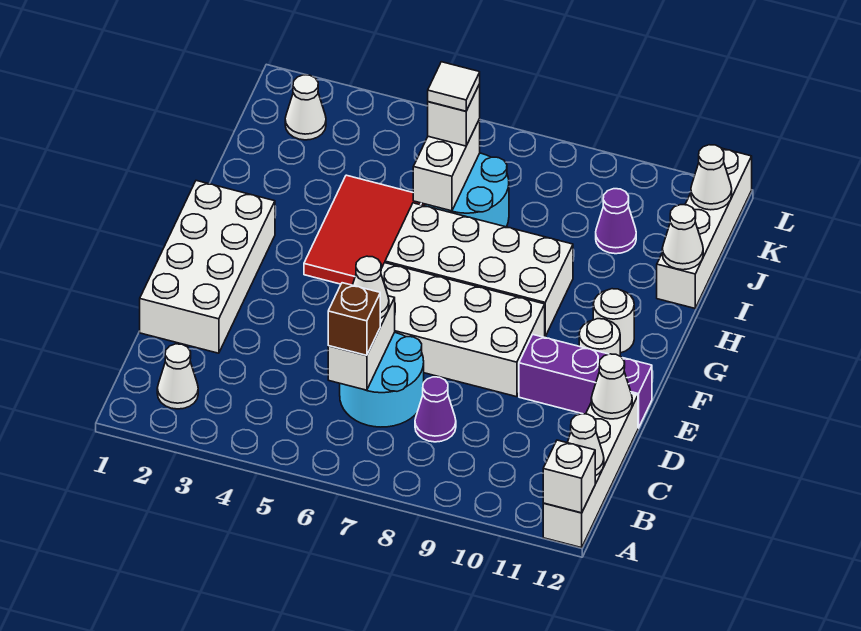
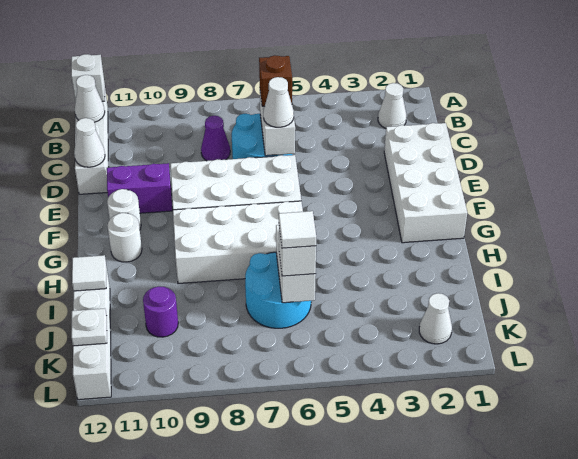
purple 1x3 brick [519,335,652,428] -> purple 1x2 brick [107,163,172,213]
red 2x3 tile [304,175,425,285] -> none
white 1x1 cone [662,205,703,270] -> white 1x1 tile [72,255,106,291]
purple 1x1 cone [596,189,636,254] -> purple 1x1 round brick [143,287,178,337]
white 1x1 cone [691,145,732,210] -> white 1x1 plate [71,309,107,346]

